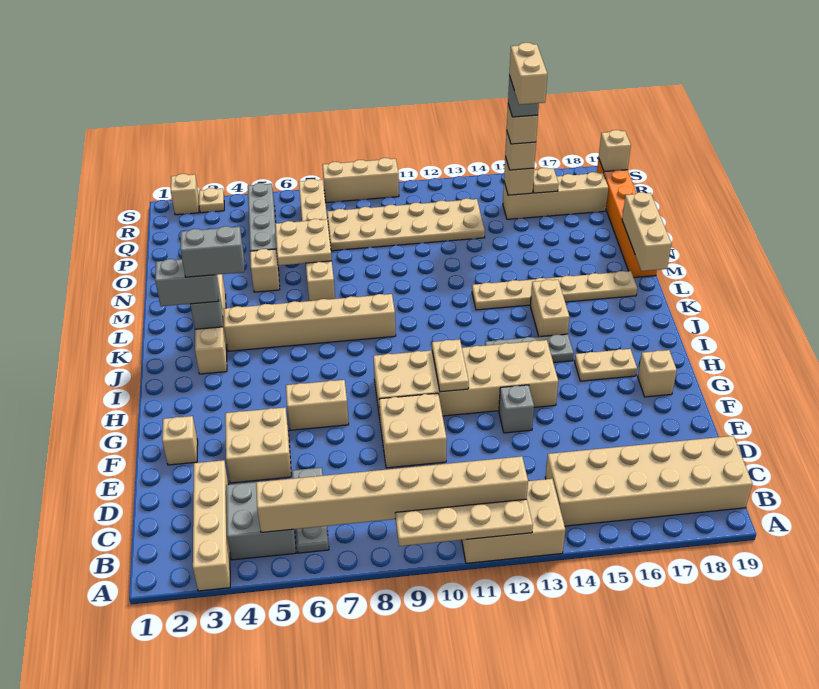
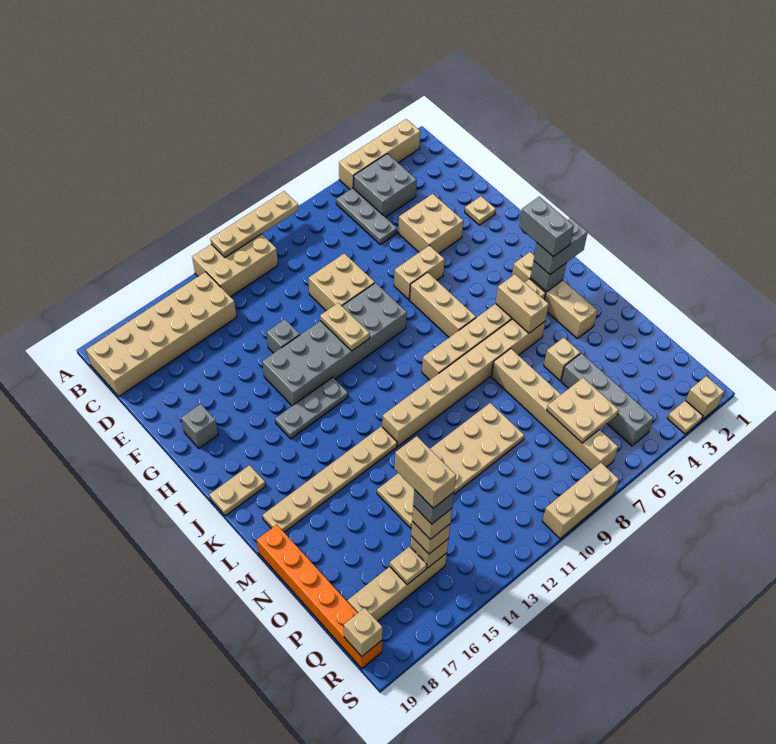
tan 1x4 brick [193,460,230,591] -> tan 1x4 brick turned to [339,119,420,189]
tan 1x8 brick [256,456,528,533] -> tan 1x8 brick moved to [382,319,545,446]
tan 1x1 brick [162,416,198,465] -> tan 1x1 plate [465,196,496,225]
tan 2x6 brick [373,340,558,418] -> grey 2x6 brick [262,283,407,406]
tan 1x1 brick [638,350,677,397] -> grey 1x1 brick [181,404,218,448]
tan 1x2 plate [574,349,637,381] -> tan 1x2 plate moved to [209,465,265,516]
tan 1x2 brick [530,279,570,337] -> tan 1x2 brick moved to [496,274,549,333]
grey 1x2 brick [180,226,244,277] -> grey 1x2 brick turned to [519,197,574,257]
tan 1x3 brick [622,192,671,271] -> tan 1x3 brick moved to [410,272,476,337]
tan 2x2 plate [275,219,332,265] -> tan 2x2 plate moved to [547,378,619,443]
tan 2x6 plate [327,198,485,251] -> tan 2x6 plate moved to [377,403,524,528]

